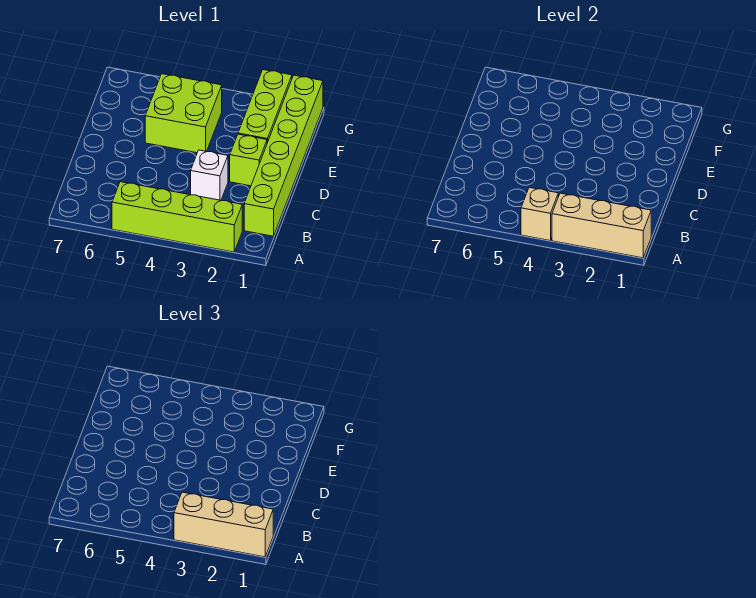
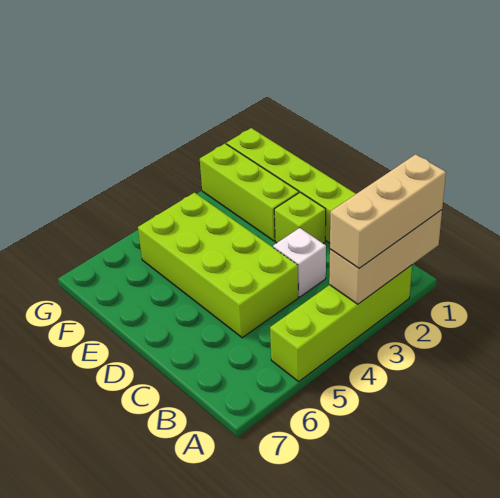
tan 1x1 brick [521,187,558,241] -> none
lime 2x2 brick [145,74,222,153] -> lime 2x4 brick [138,193,298,338]

